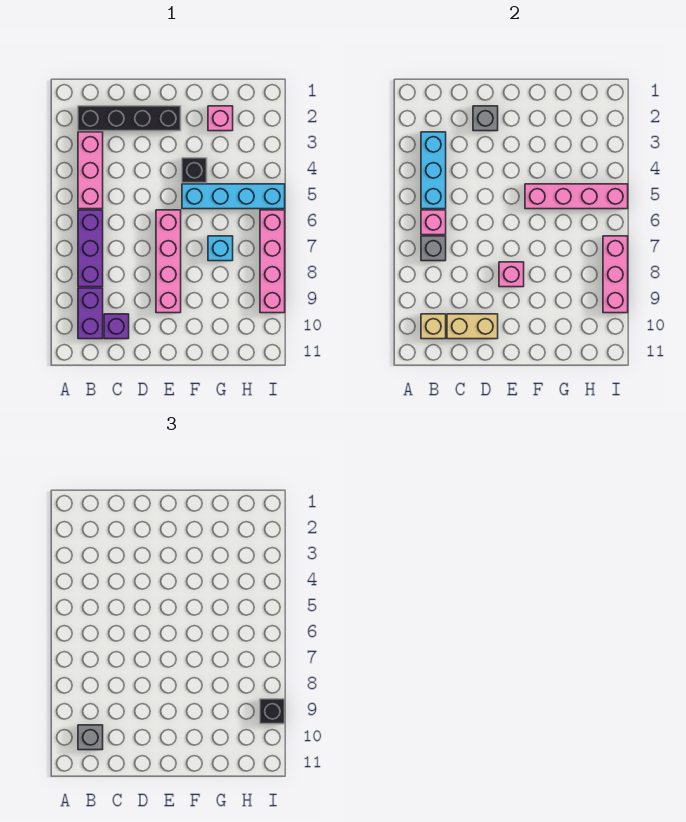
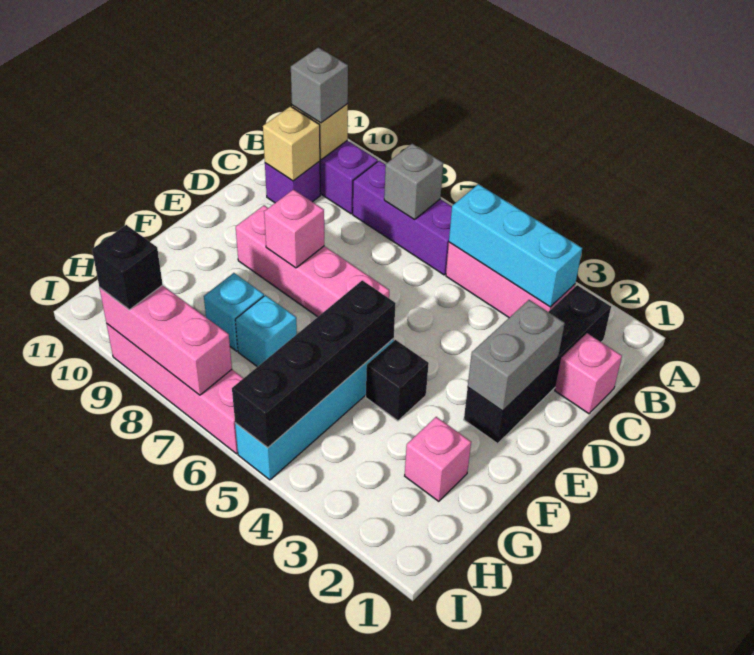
pink 1x1 brick [421,210,446,235] -> pink 1x1 brick moved to [555,333,622,414]
tan 1x2 brick [447,314,498,339] -> tan 1x1 brick [263,106,320,181]
grey 1x1 brick [473,106,498,131] -> grey 1x2 brick [468,300,565,411]
pink 1x4 brick [525,184,628,209] -> black 1x4 brick [232,280,396,448]
none -> cyan 1x1 brick [204,273,264,351]

